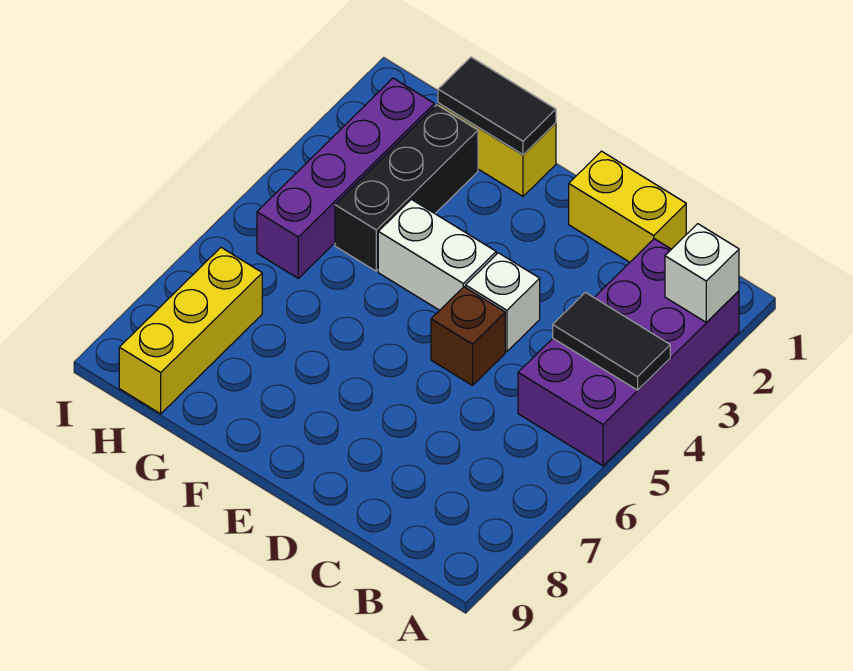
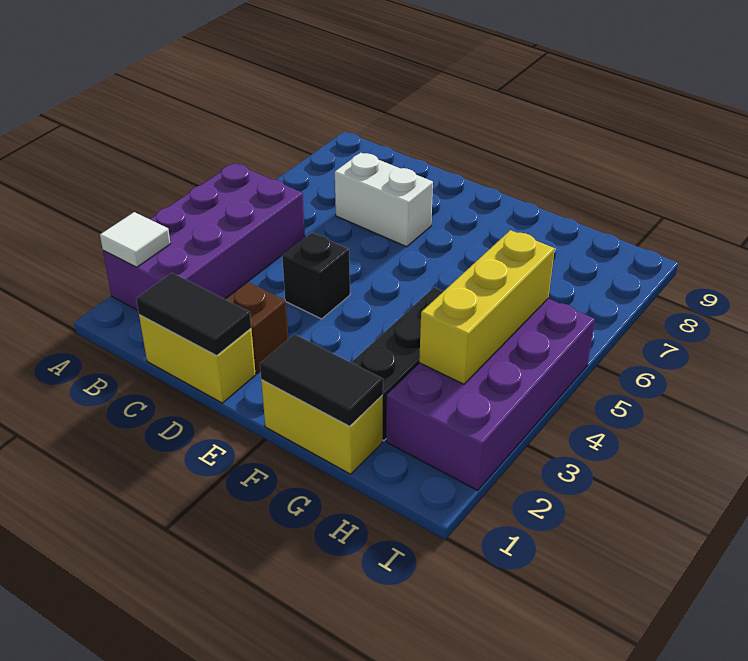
white 1x1 brick [665,224,739,322] -> white 1x1 tile [100,212,171,267]
black 1x2 tile [553,292,670,390] -> black 1x2 tile moved to [136,273,251,355]
white 1x1 brick [466,253,540,352] -> black 1x1 brick [282,233,350,319]
brown 1x1 brick [431,287,505,386] -> brown 1x1 brick moved to [225,282,288,373]
white 1x2 brick [378,199,496,310] -> white 1x2 brick moved to [335,153,433,247]
purple 1x4 brick [257,78,434,278] -> purple 2x4 brick [386,299,595,490]
yellow 1x3 brick [119,248,262,414] -> yellow 1x3 brick moved to [419,230,555,384]

